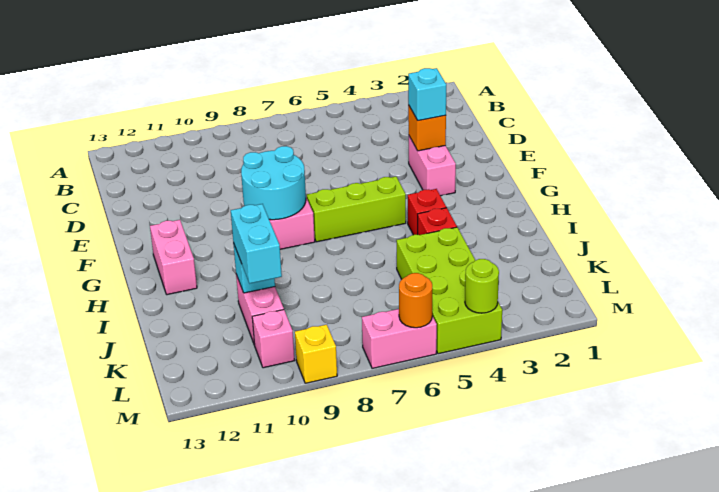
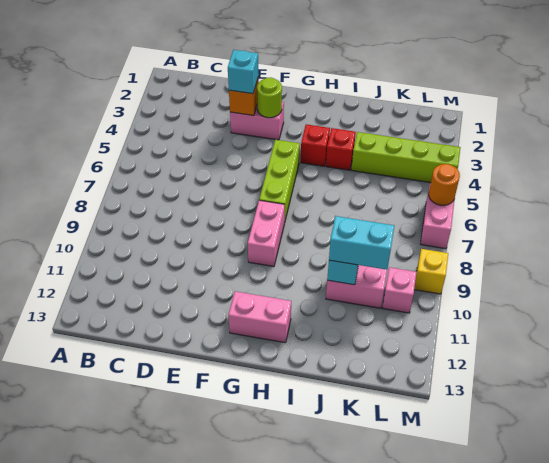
cyan 2x2 round brick [241,146,306,220] -> none
lime 2x4 brick [396,227,502,354] -> lime 1x4 brick [351,132,460,183]
lime 1x1 round brick [465,259,499,313] -> lime 1x1 round brick moved to [257,78,282,118]

